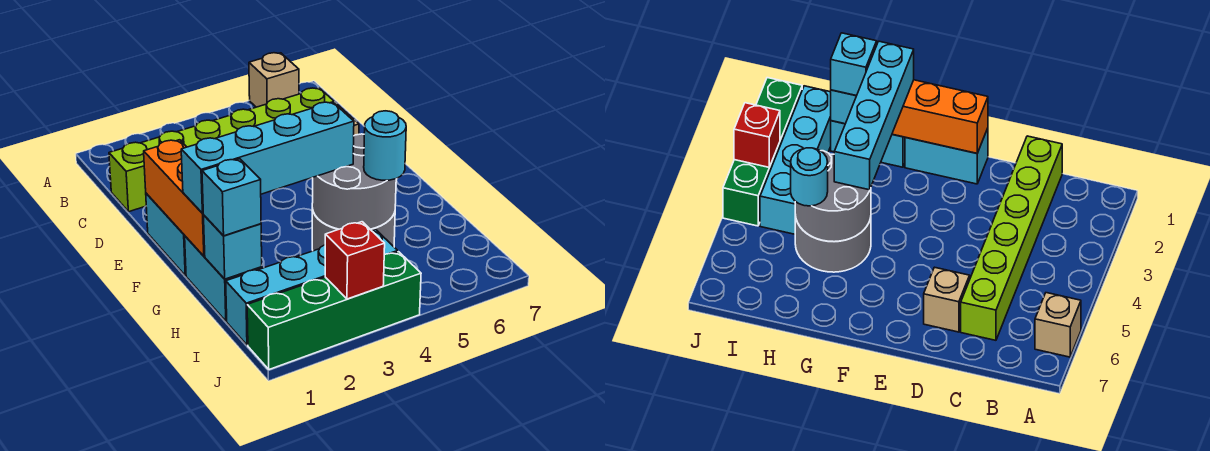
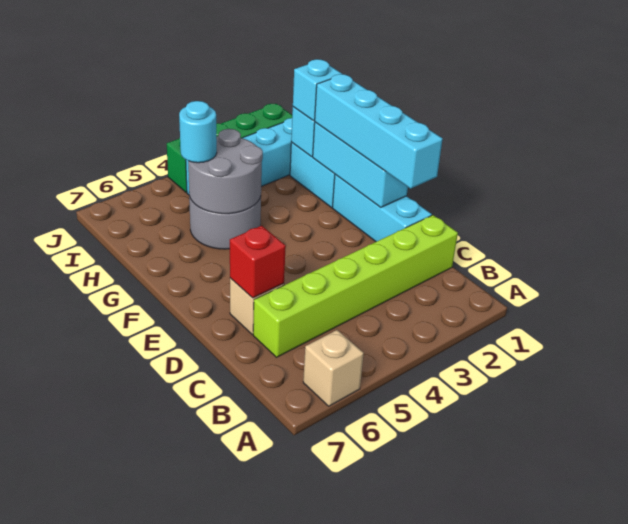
cyan 1x2 brick [146,193,186,276] -> cyan 1x3 brick [332,174,432,242]
orange 1x3 brick [144,140,205,256] -> cyan 1x3 brick [313,122,408,207]
cyan 1x4 brick [181,102,354,213] -> cyan 1x4 brick turned to [315,74,443,189]
red 1x1 brick [325,222,385,299] -> red 1x1 brick moved to [230,226,286,298]

